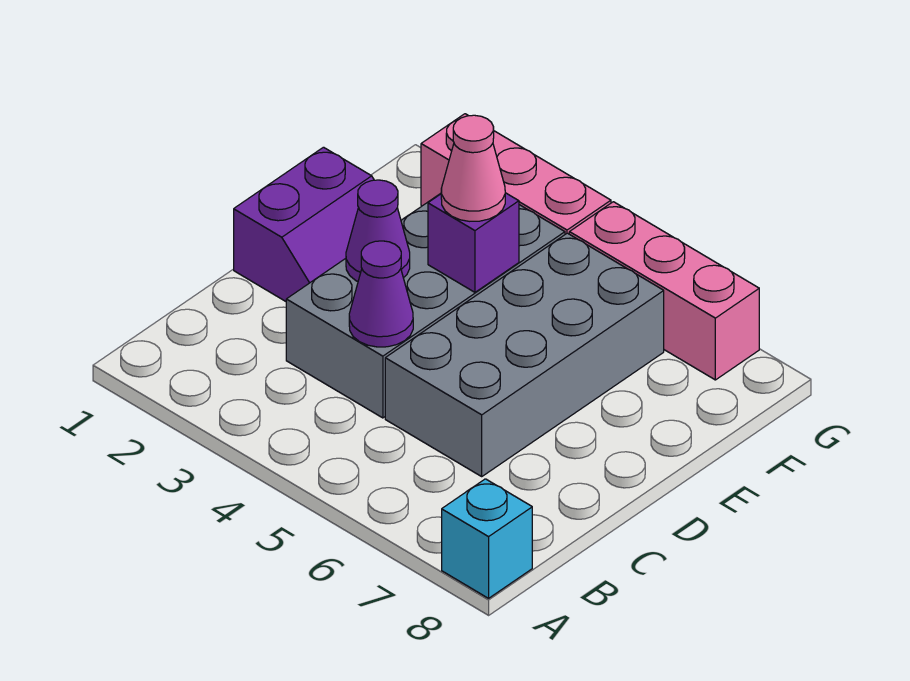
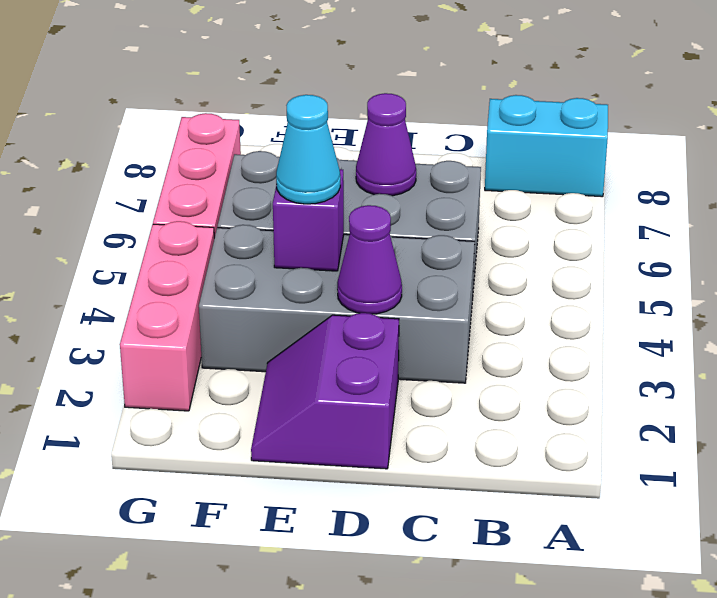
cyan 1x1 brick [442,479,532,598] -> cyan 1x2 brick [485,95,608,197]
purple 1x1 cone [349,241,413,347] -> purple 1x1 cone moved to [356,93,416,196]
purple 2x2 slope [234,147,374,301] -> purple 2x2 slope turned to [251,313,399,469]
pink 1x1 cone [441,115,505,221] -> cyan 1x1 cone [276,95,340,204]

